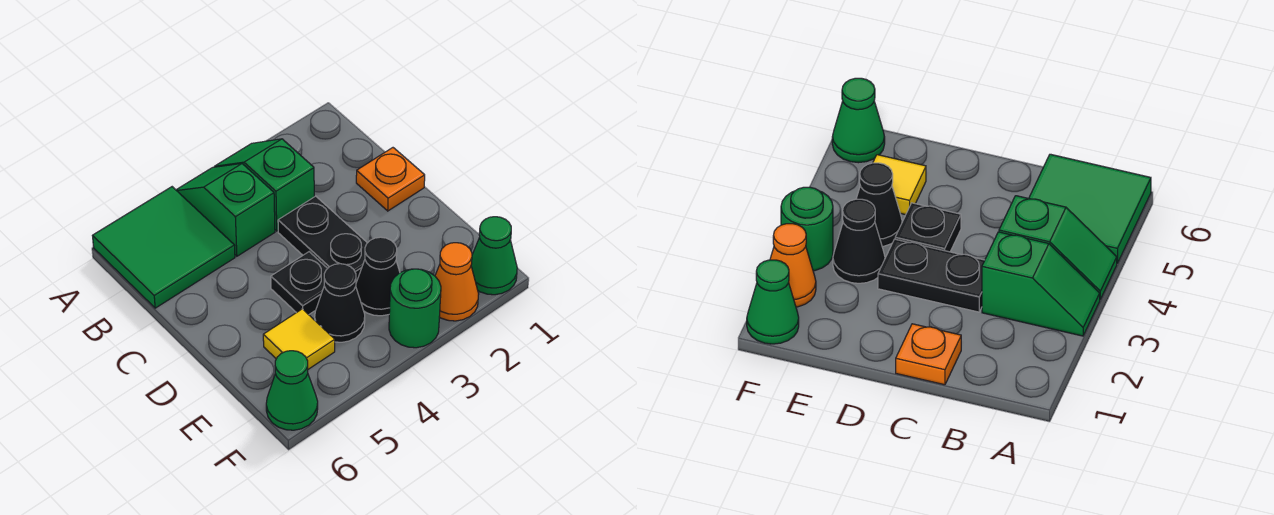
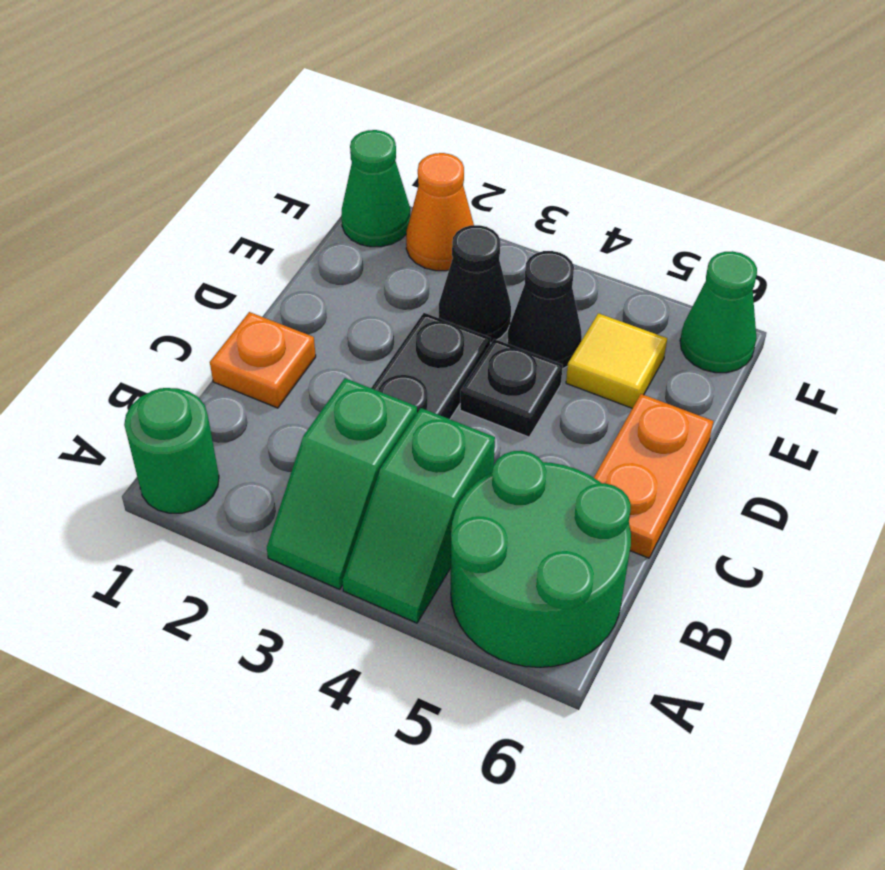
green 2x2 tile [93,187,235,308] -> green 2x2 round brick [451,451,631,667]
none -> orange 1x2 plate [594,394,713,558]
green 1x1 round brick [389,269,441,348] -> green 1x1 round brick moved to [124,388,219,513]

